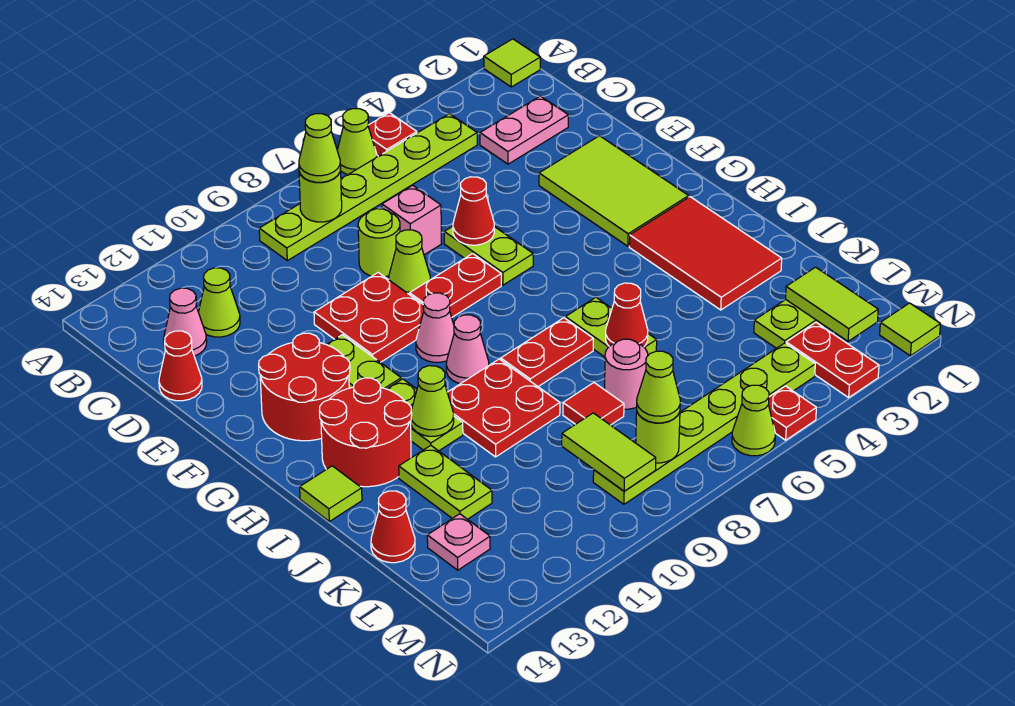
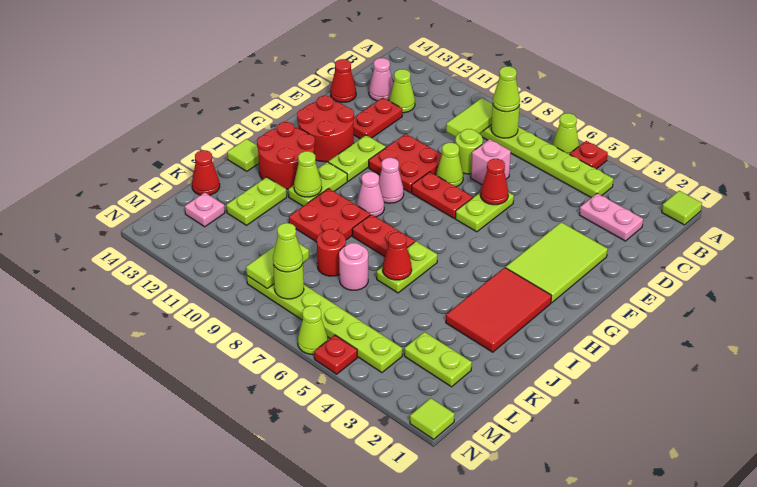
red 1x1 tile [563,383,624,425] -> red 1x1 round brick [317,229,346,276]
lime 1x2 tile [786,267,878,341] -> lime 1x2 tile moved to [446,98,493,137]
red 1x2 plate [786,323,879,398] -> red 1x2 plate moved to [353,98,402,139]

